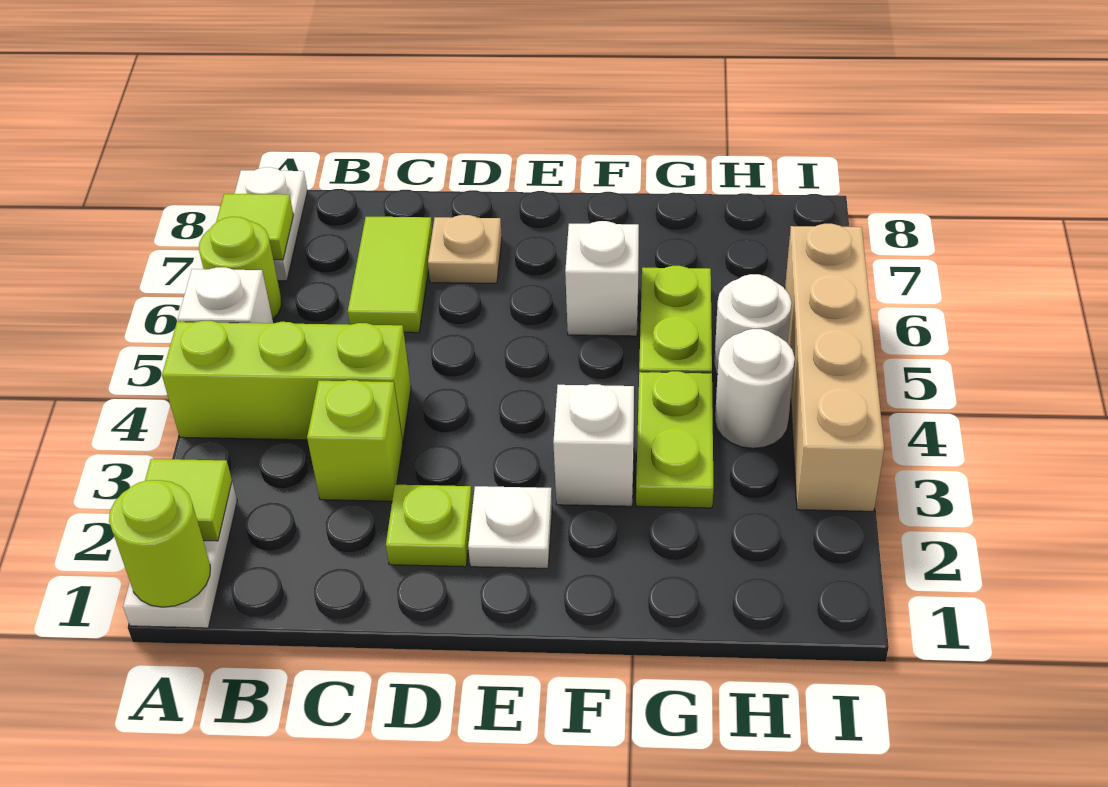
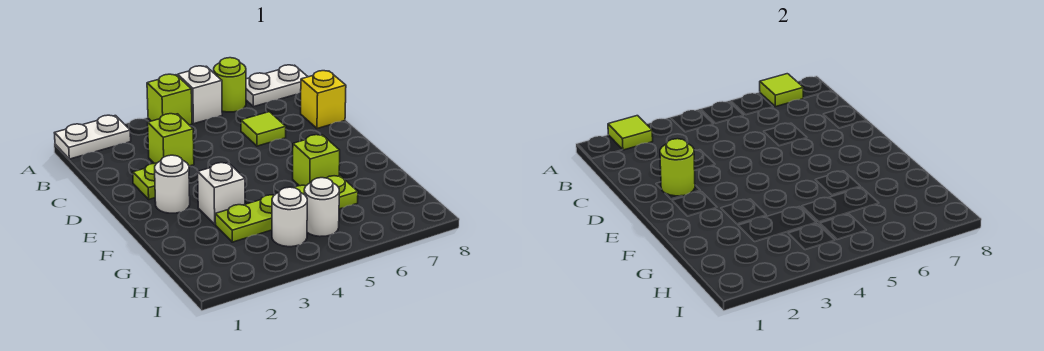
lime 1x1 round brick [109,480,210,607] -> lime 1x1 round brick moved to [660,139,695,196]
lime 1x3 brick [162,321,411,442] -> lime 1x1 brick [147,74,192,125]
lime 1x2 tile [348,217,433,333] -> lime 1x1 tile [241,112,286,146]
none -> yellow 1x1 brick [301,71,346,129]
tan 1x1 plate [428,215,502,283] -> none
white 1x1 plate [468,486,552,568] -> white 1x1 round brick [155,155,190,213]
white 1x1 brick [565,221,639,336] -> lime 1x1 brick [293,135,340,186]
tan 1x4 brick [785,224,884,511] -> none

